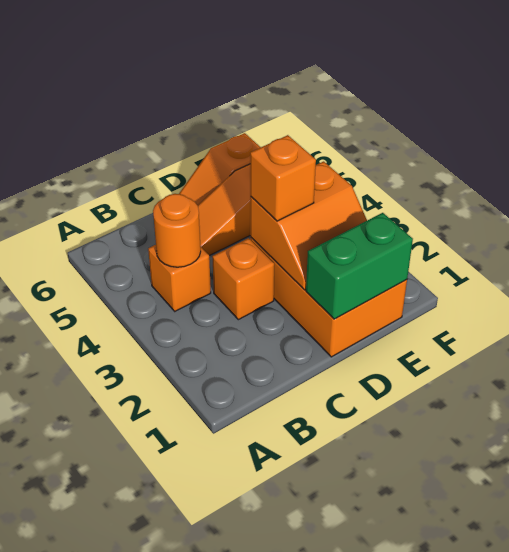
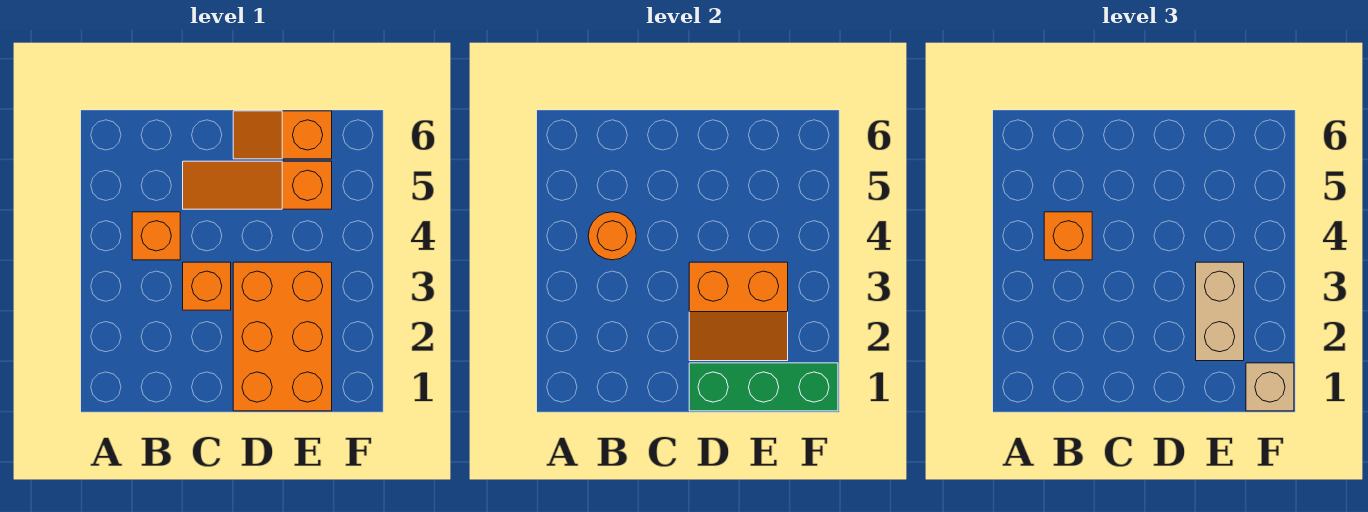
green 1x2 brick [306,213,413,319] -> green 1x3 brick [689,363,838,411]
orange 1x1 brick [250,135,316,221] -> orange 1x1 brick moved to [1044,212,1092,260]
none -> tan 1x2 brick [1196,262,1244,361]
none -> tan 1x1 brick [1246,363,1294,411]

